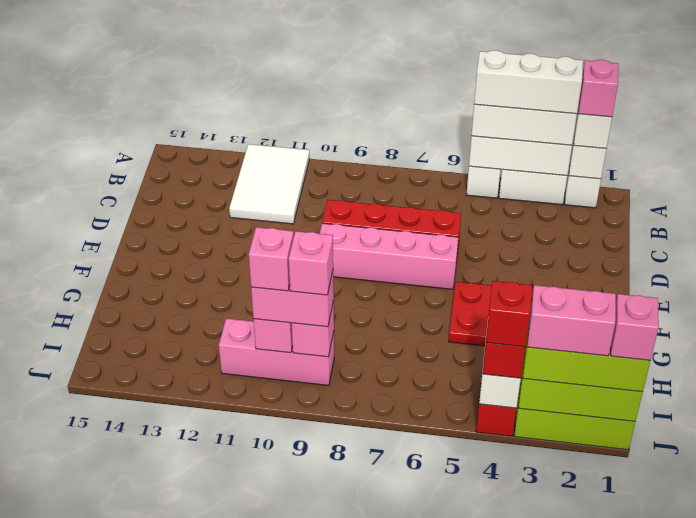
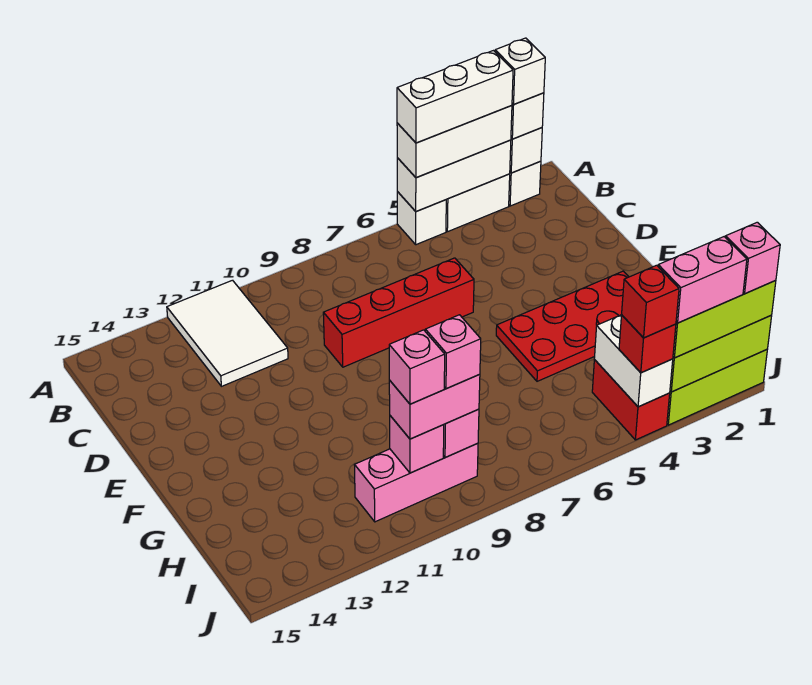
pink 1x1 brick [579,60,618,117] -> white 1x1 brick [495,38,545,105]
pink 1x4 brick [320,223,458,289] -> none

